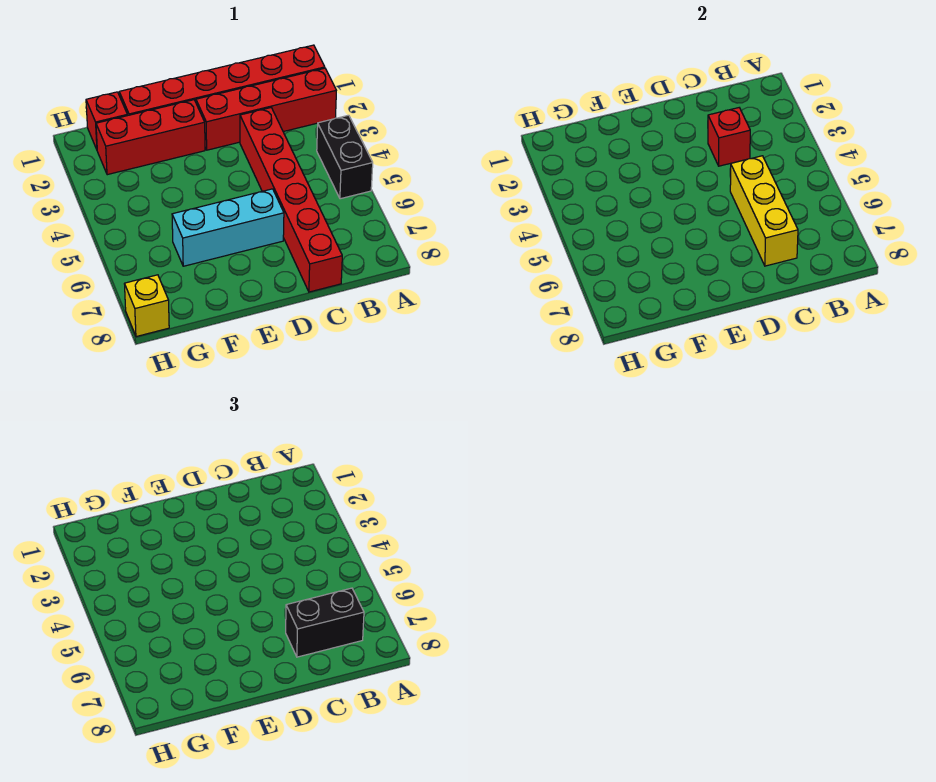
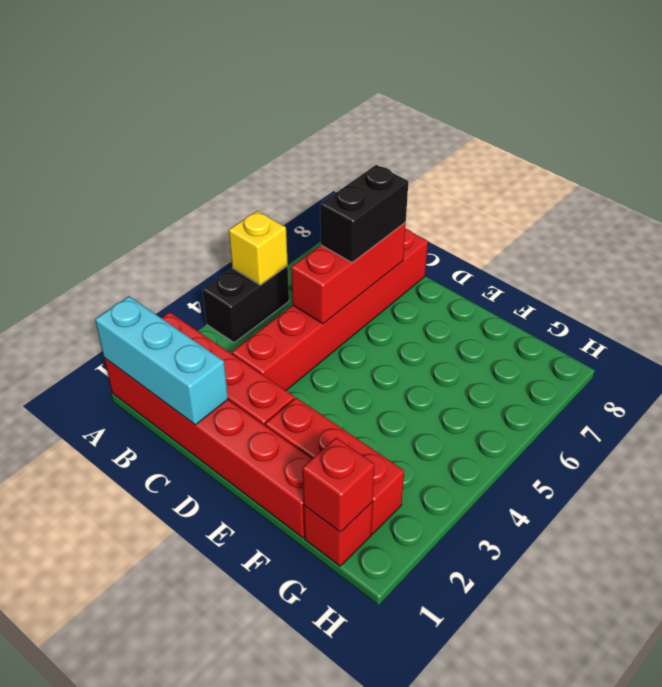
black 1x2 brick [286,588,364,657] -> black 1x2 brick turned to [320,165,409,263]
red 1x1 brick [708,108,750,166] -> red 1x1 brick moved to [302,438,374,532]
yellow 1x3 brick [730,156,798,266] -> red 1x3 brick [291,223,406,324]
cyan 1x3 brick [172,189,284,266] -> cyan 1x3 brick moved to [95,296,228,425]
yellow 1x1 brick [125,275,169,337] -> yellow 1x1 brick moved to [229,211,288,285]

